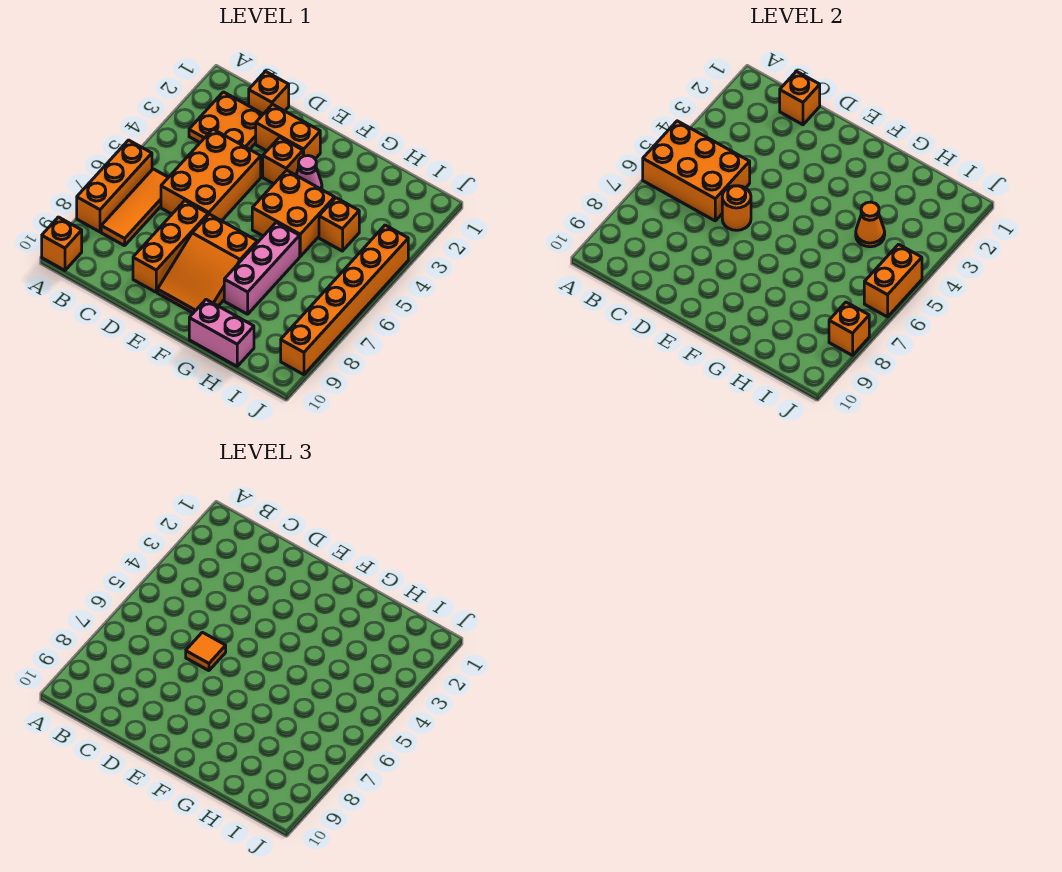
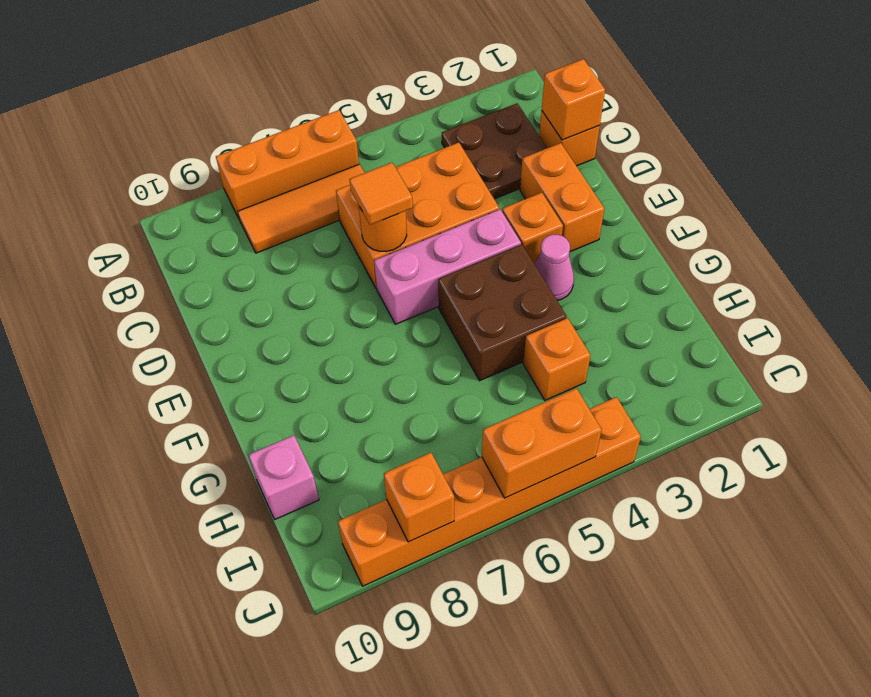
orange 2x3 brick [643,121,750,221] -> none
orange 1x1 brick [42,217,82,270] -> none
orange 2x2 plate [189,92,263,149] -> brown 2x2 plate [442,103,547,199]
orange 1x3 brick [133,201,208,292] -> none
orange 2x3 slope [158,214,257,313] -> none
orange 2x2 brick [252,170,335,256] -> brown 2x2 brick [438,244,567,381]
pink 1x3 brick [224,222,300,314] -> pink 1x3 brick moved to [374,209,521,324]
pink 1x2 brick [189,300,254,366] -> pink 1x1 brick [249,435,319,519]
orange 1x1 cone [856,202,885,247] -> none

